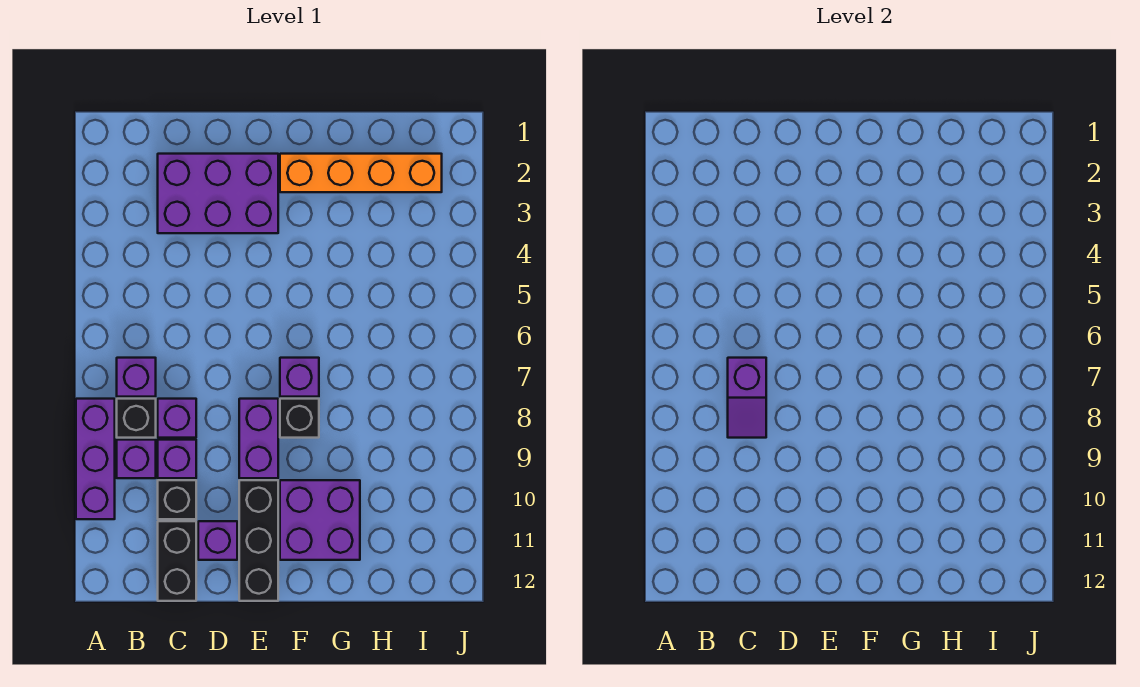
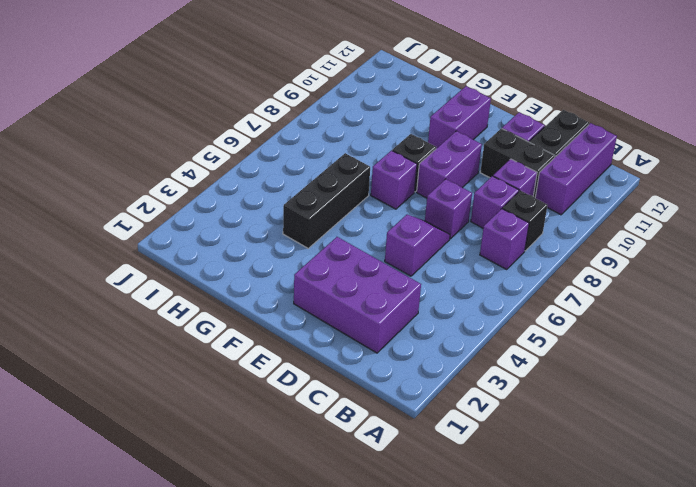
purple 1x3 brick [76,399,115,519] -> purple 1x3 brick moved to [535,123,617,215]
purple 1x1 brick [117,440,156,478] -> purple 1x1 brick moved to [425,179,472,239]
purple 1x2 slope [728,358,766,438] -> purple 1x2 slope moved to [385,215,450,276]
black 1x1 brick [158,480,196,519] -> black 1x2 brick [480,128,555,198]
black 1x3 brick [239,480,278,601] -> black 1x3 brick moved to [283,153,370,248]
orange 1x4 brick [280,154,442,192] -> none
purple 2x2 brick [280,480,360,560] -> purple 1x2 brick [428,86,491,148]

